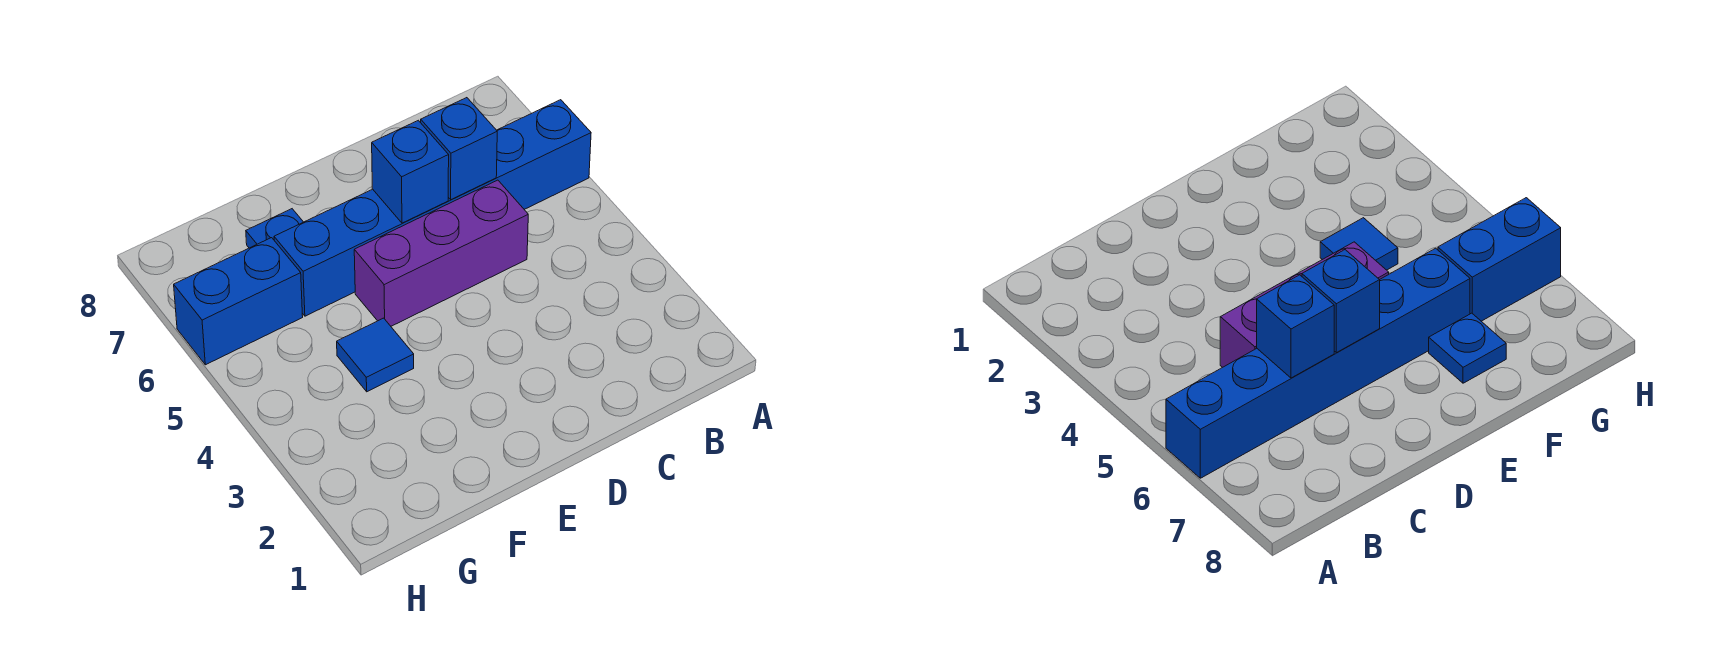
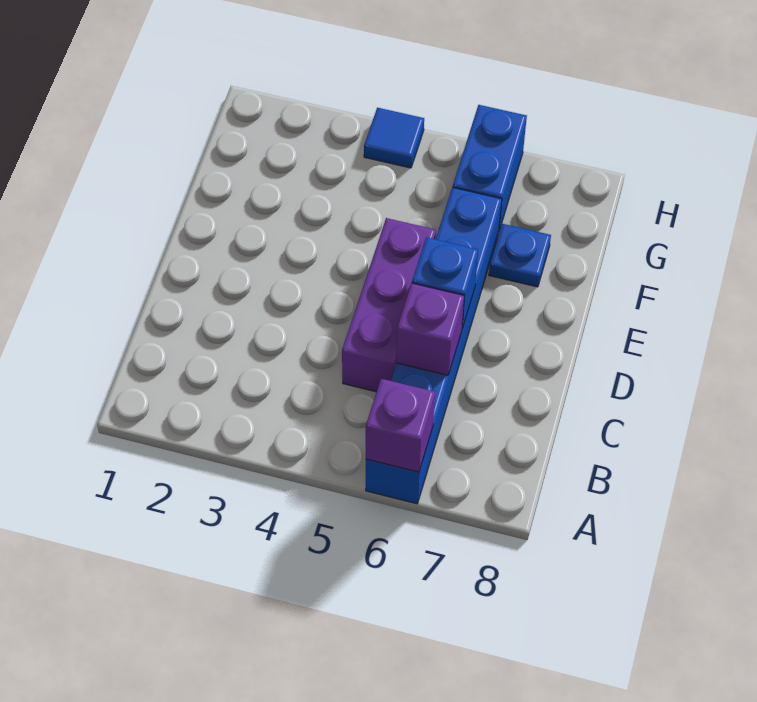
none -> purple 1x1 brick [366,379,435,472]
blue 1x1 brick [421,98,497,199] -> purple 1x1 brick [396,283,464,375]
blue 1x1 tile [337,318,414,392] -> blue 1x1 tile moved to [364,108,424,168]

